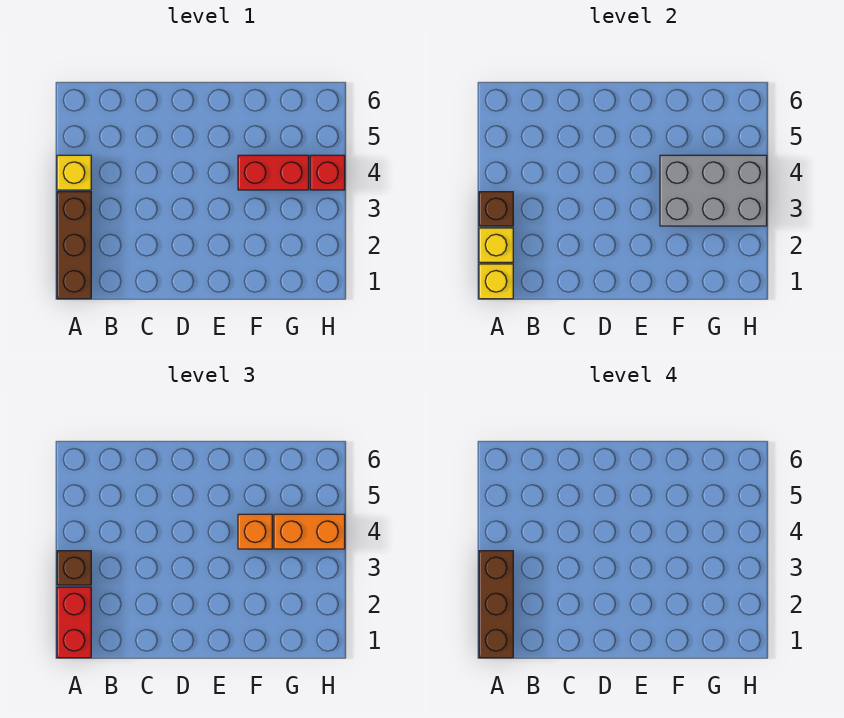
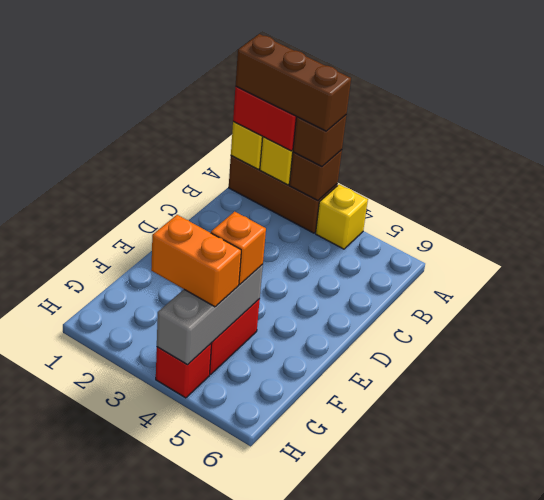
grey 2x3 brick [660,155,767,226] -> grey 1x3 brick [157,265,263,365]
orange 1x2 brick [274,514,345,549] -> orange 1x2 brick turned to [151,215,241,307]

